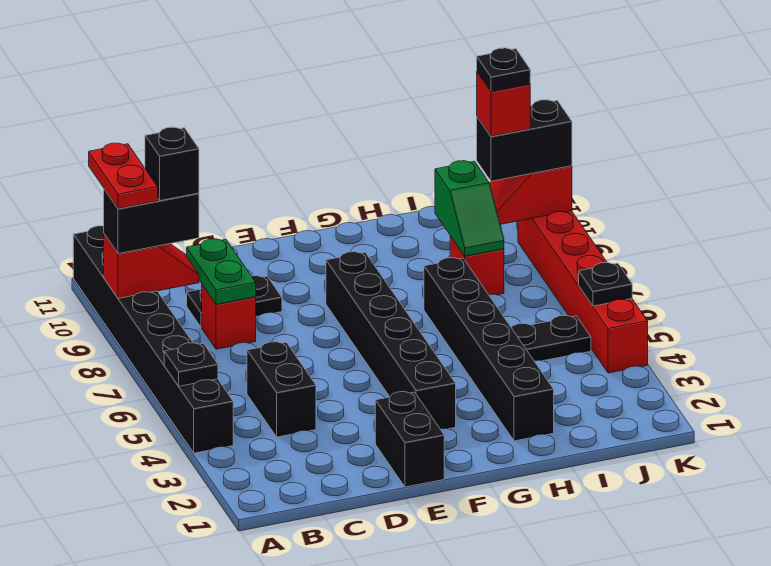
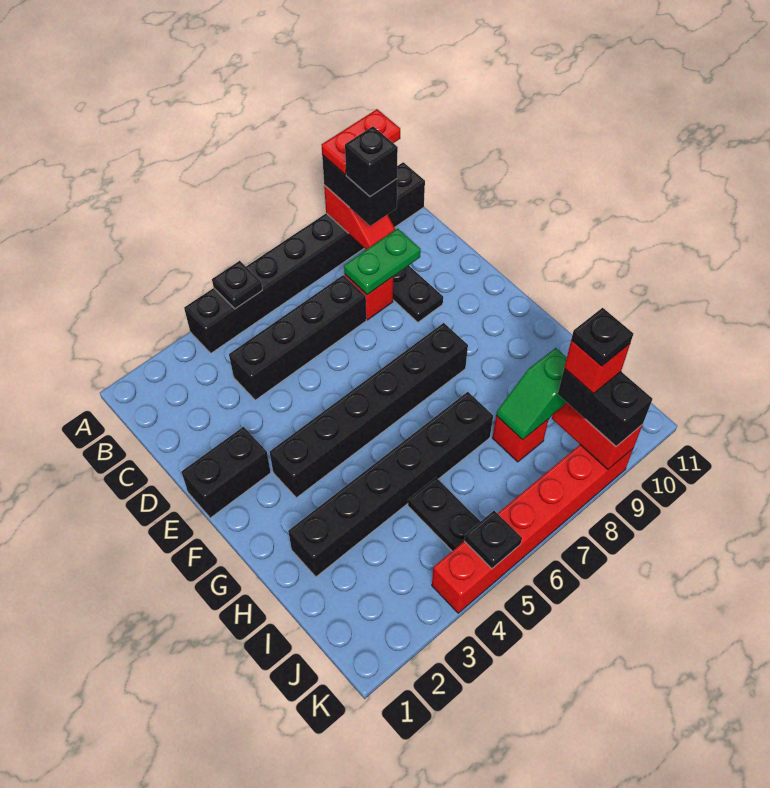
black 1x2 brick [247,342,316,437] -> black 1x4 brick [229,275,366,400]

